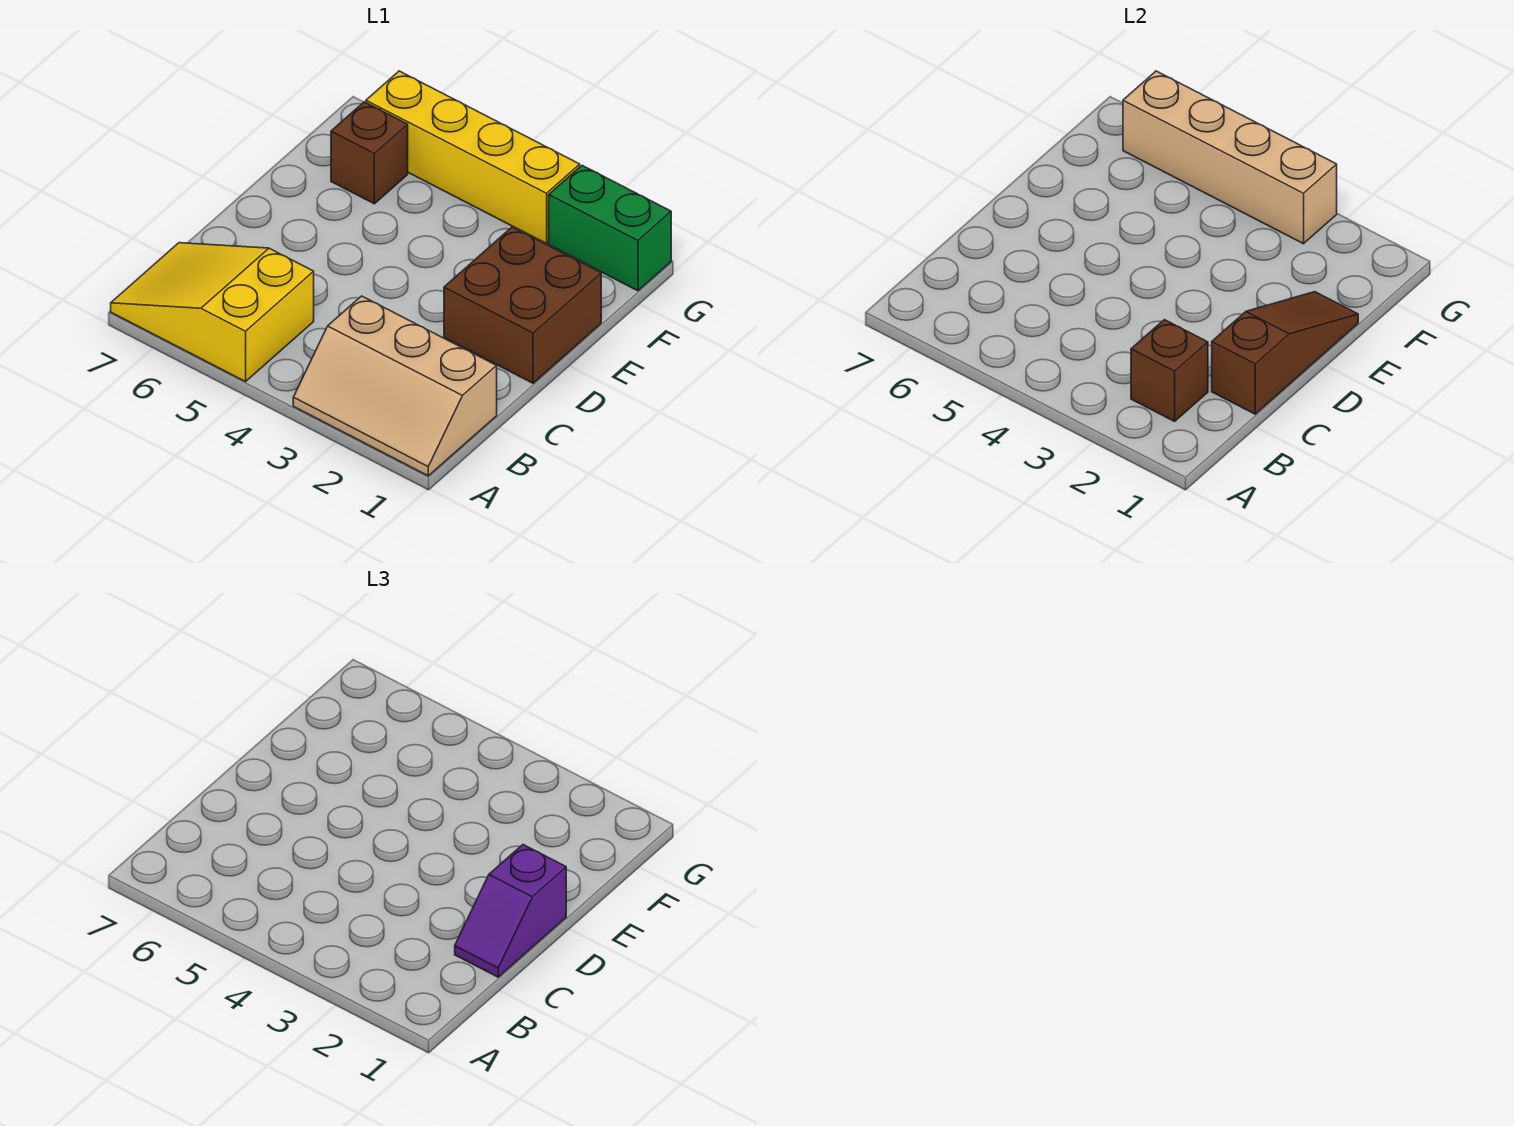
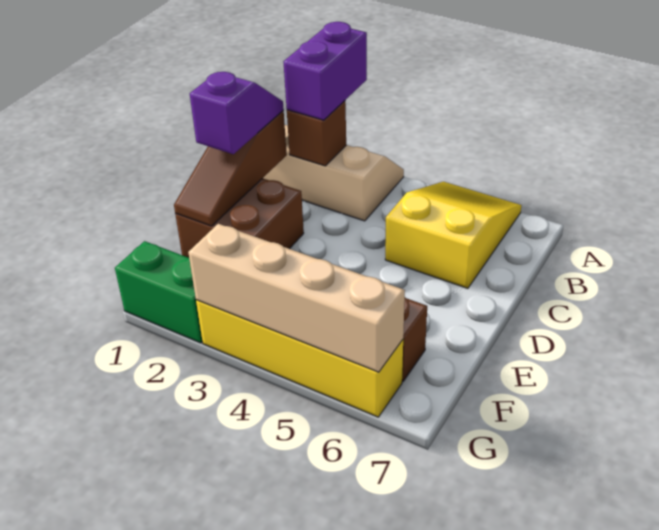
none -> purple 1x2 brick [283,22,367,120]
yellow 2x3 slope [111,243,314,382] -> yellow 2x3 slope turned to [385,182,522,288]

